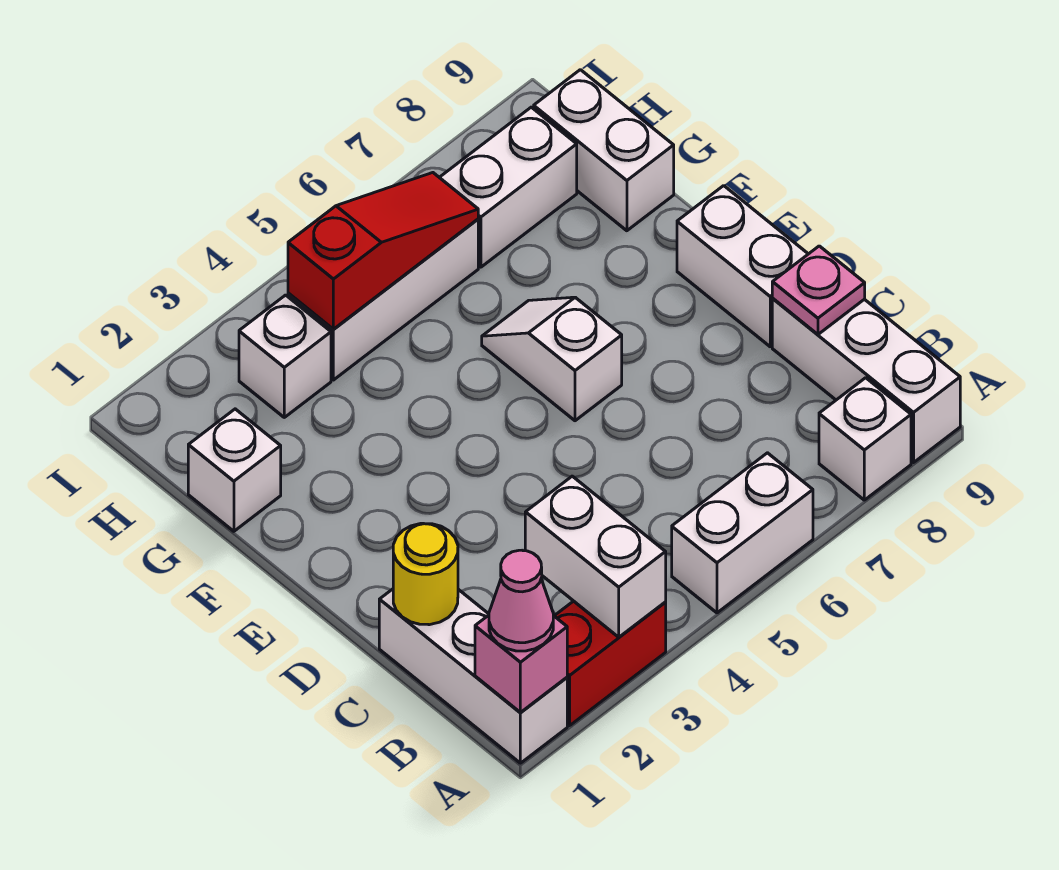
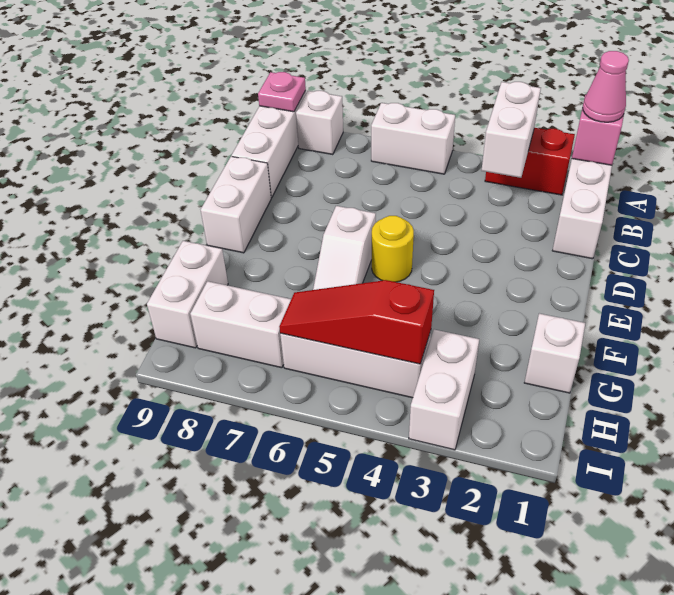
yellow 1x1 round brick [393,523,458,625] -> yellow 1x1 round brick moved to [372,216,414,282]
pink 1x1 plate [772,246,865,334] -> pink 1x1 plate moved to [258,72,306,112]
white 1x1 brick [239,295,331,417] -> white 1x2 brick [409,329,479,450]

